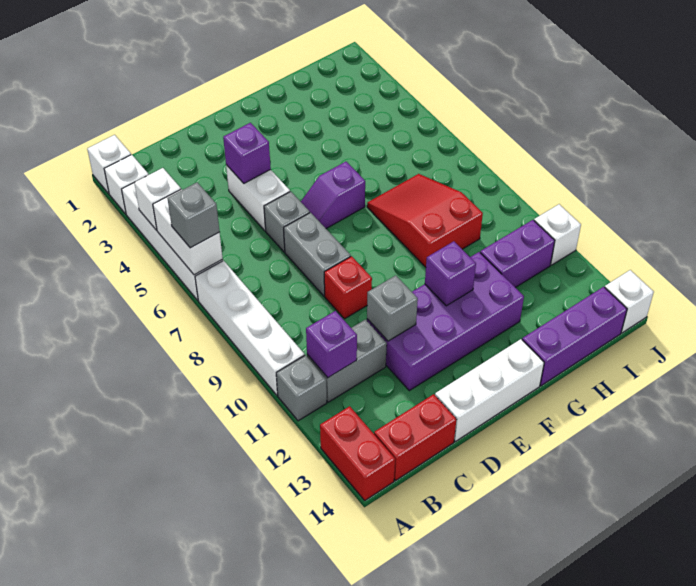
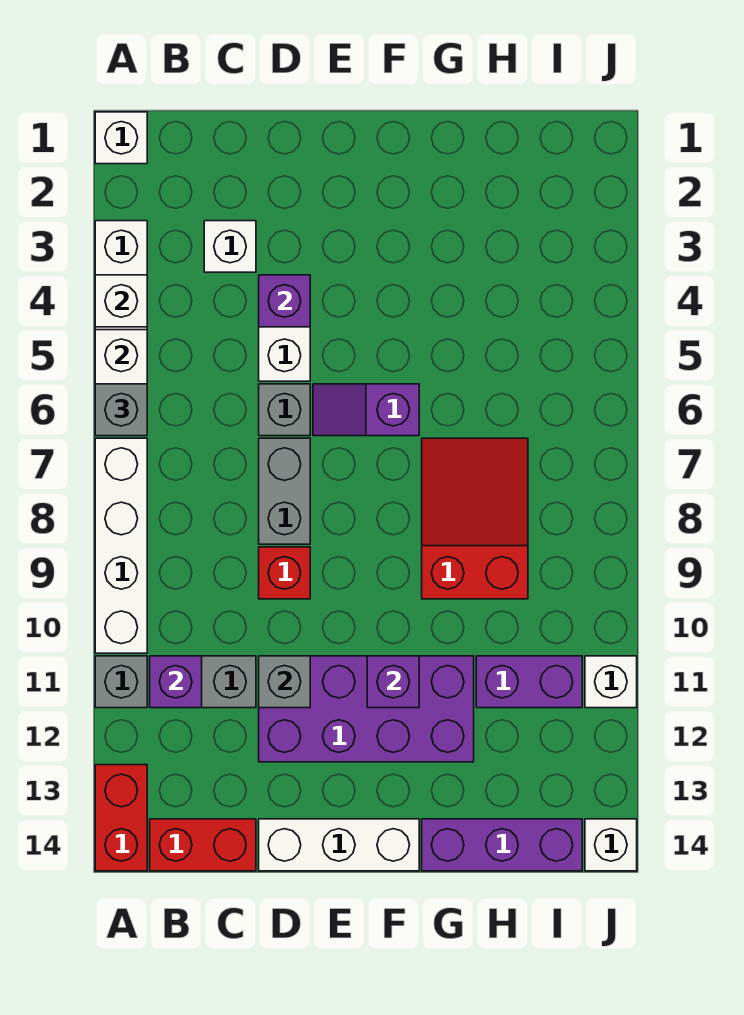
white 1x1 brick [104,155,149,214] -> white 1x1 brick moved to [204,221,256,272]

